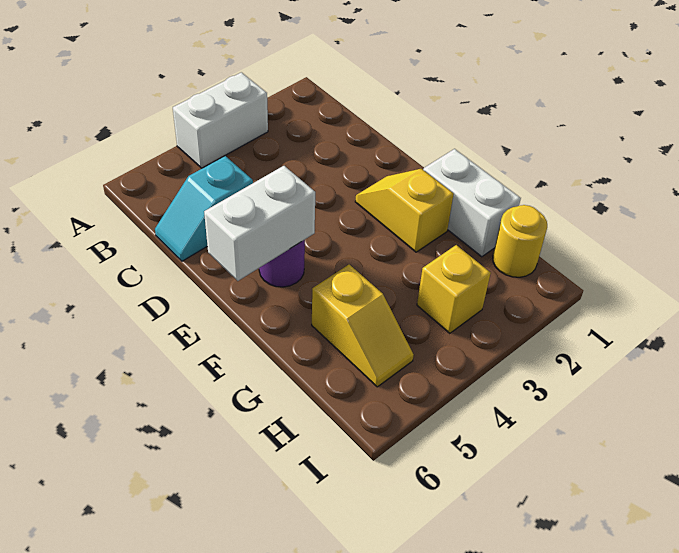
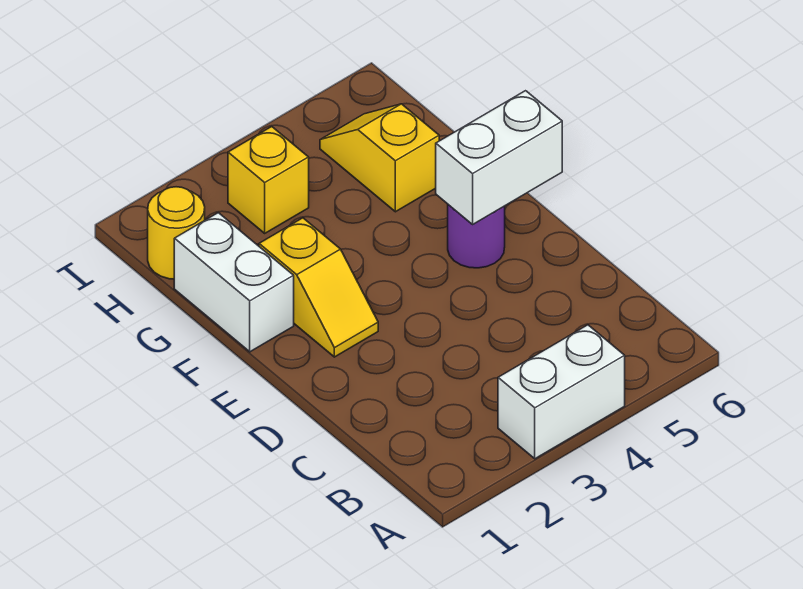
cyan 1x2 slope [155,156,253,261] -> none

